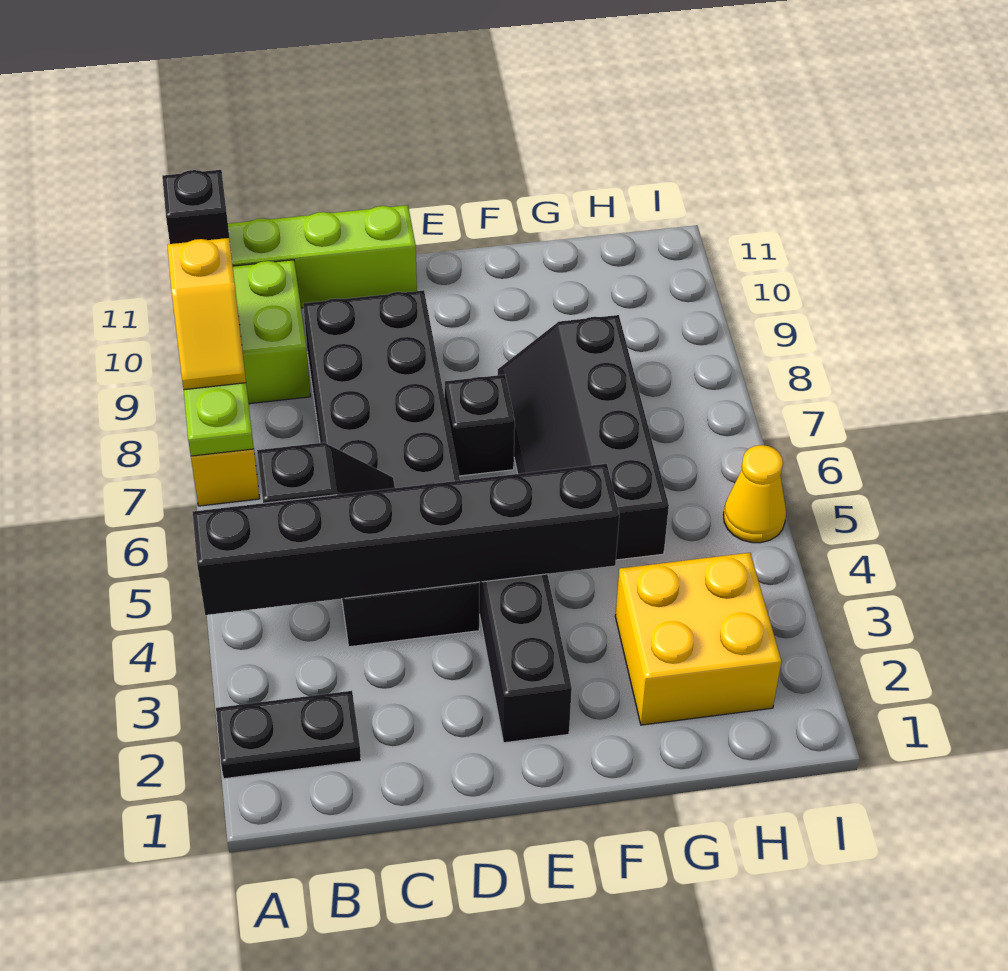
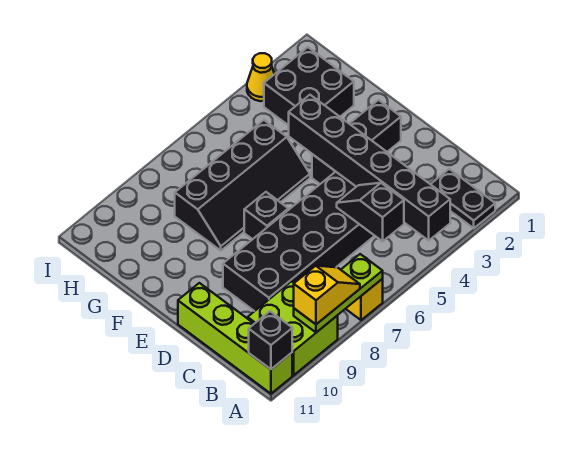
yellow 2x2 brick [615,553,781,725] -> black 2x2 brick [264,47,354,125]
yellow 1x1 cone [723,445,786,543] -> yellow 1x1 cone moved to [247,53,274,101]

